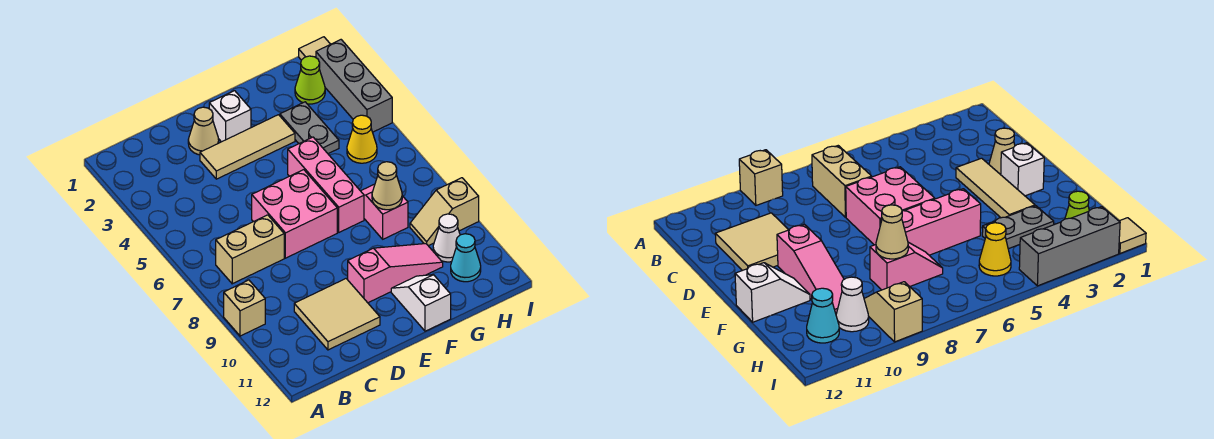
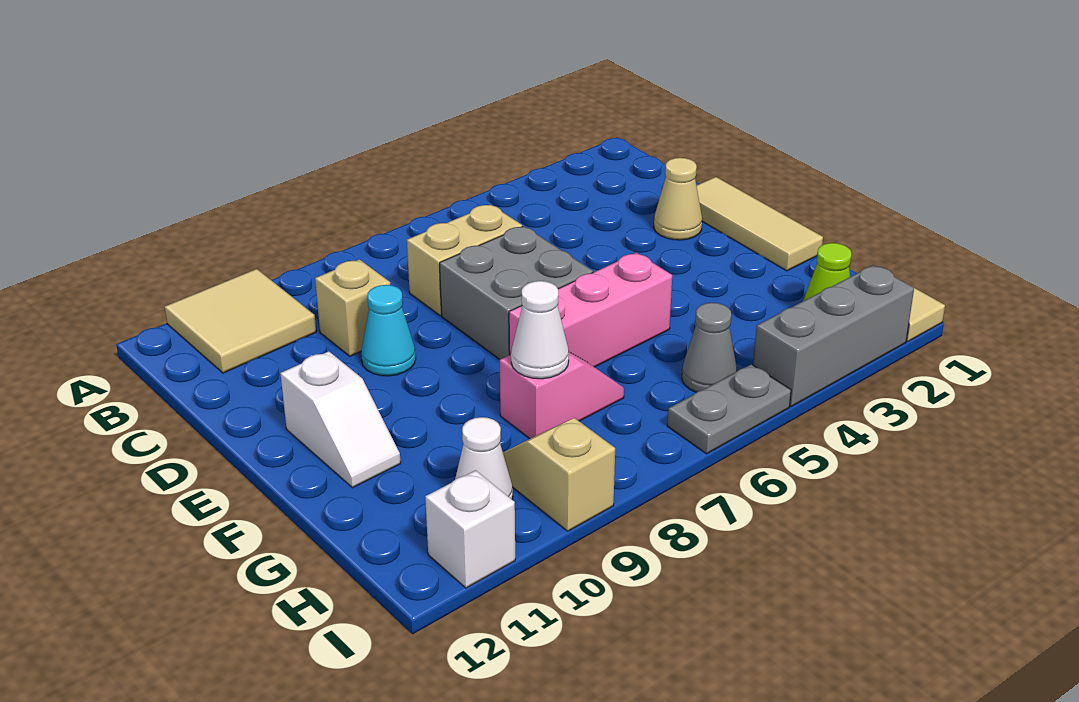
tan 1x1 brick [224,280,265,336] -> tan 1x1 brick moved to [315,259,390,356]
tan 1x2 brick [216,215,284,284] -> tan 1x2 brick turned to [407,205,522,316]
tan 2x2 tile [294,279,380,350] -> tan 2x2 tile moved to [165,269,316,373]
tan 1x3 tile [200,115,295,179] -> tan 1x3 tile moved to [696,177,823,271]
pink 2x2 brick [252,170,337,258] -> grey 2x2 brick [439,226,593,359]
white 1x1 brick [209,91,251,142] -> white 1x1 brick moved to [425,470,515,588]
pink 1x3 slope [348,244,443,303] -> none
white 1x2 slope [391,275,451,331] -> white 1x2 slope turned to [280,351,401,488]
grey 1x2 plate [280,102,339,154] -> grey 1x2 plate moved to [667,364,791,454]
tan 1x1 cone [372,162,402,210] -> white 1x1 cone [511,281,569,379]
yellow 1x1 cone [347,115,377,163] -> grey 1x1 cone [682,303,737,392]
cyan 1x1 cone [451,234,481,282] -> cyan 1x1 cone moved to [361,285,416,376]

